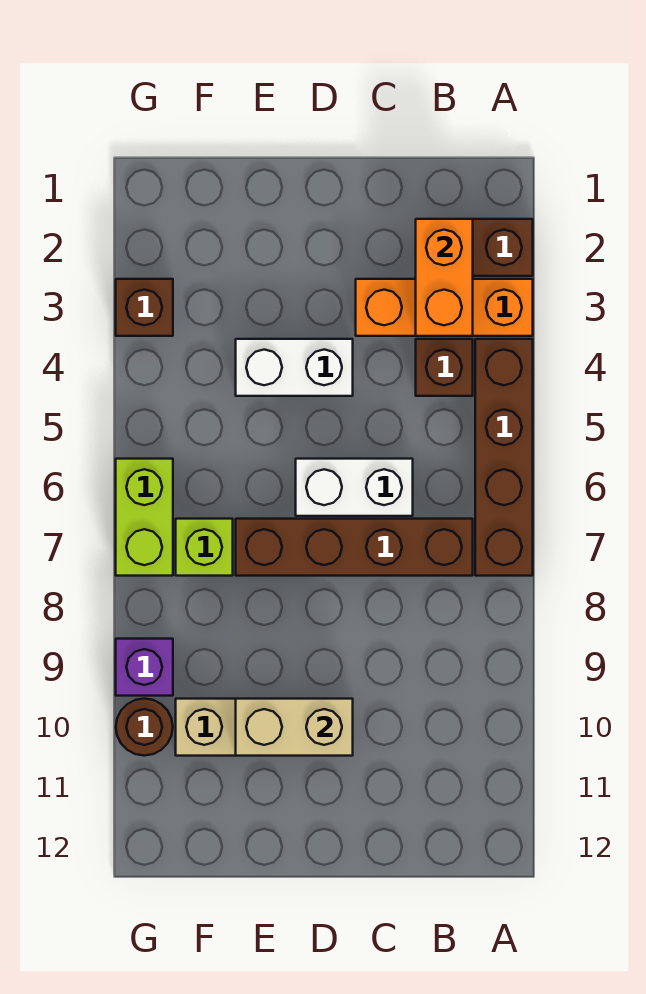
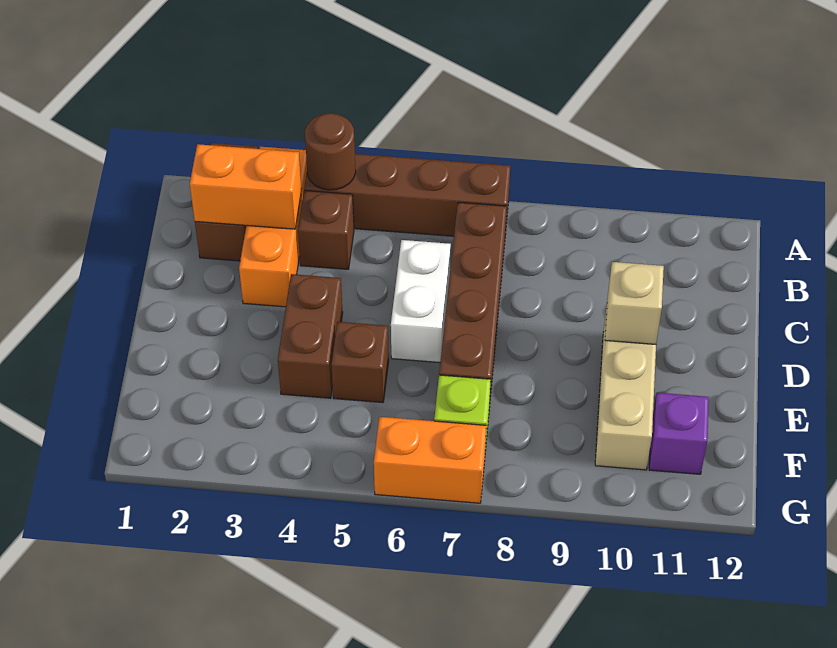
white 1x2 brick [236,339,353,396] -> brown 1x2 brick [278,274,343,398]
tan 1x2 brick [236,699,353,756] -> tan 1x1 brick [605,262,664,344]
brown 1x1 brick [116,279,173,336] -> brown 1x1 brick moved to [331,322,389,403]
lime 1x2 brick [116,459,173,576] -> orange 1x2 brick [374,417,486,503]
purple 1x1 brick [116,639,173,696] -> purple 1x1 brick moved to [649,393,709,474]
brown 1x1 round brick [116,699,173,756] -> brown 1x1 round brick moved to [305,113,356,190]

